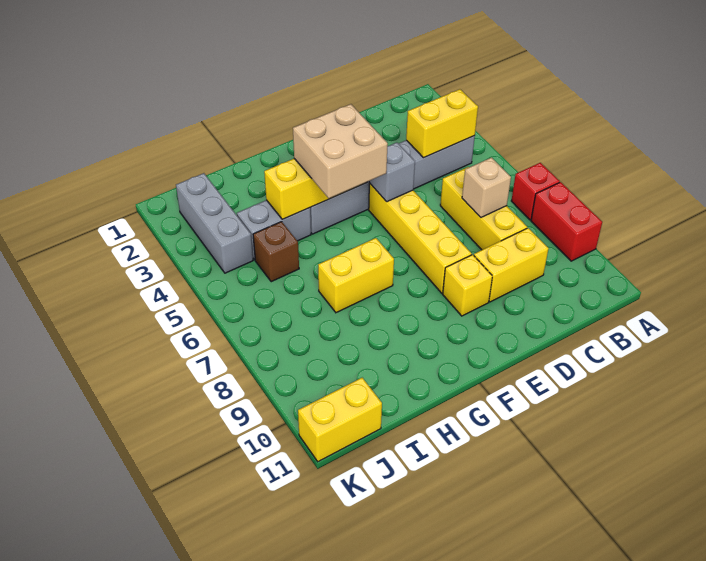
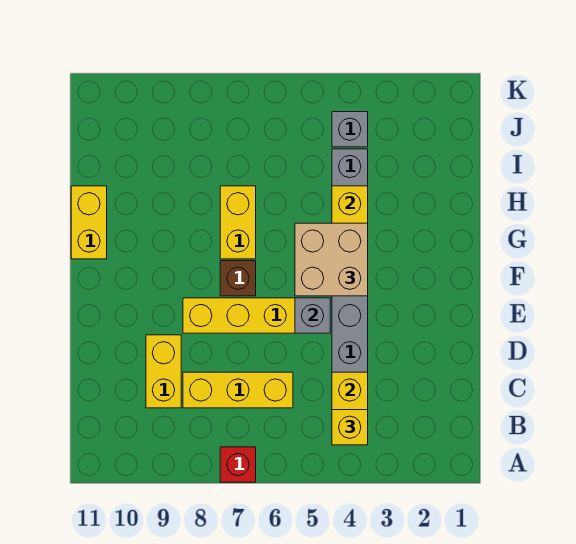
red 1x2 brick [531,182,602,261] -> none
tan 1x1 brick [462,158,511,217] -> none
yellow 1x1 brick [443,255,492,316] -> yellow 1x1 brick moved to [332,410,368,445]
brown 1x1 brick [253,222,299,282] -> brown 1x1 brick moved to [220,261,256,296]
grey 1x3 brick [176,173,253,273] -> grey 1x1 brick [332,112,368,147]
yellow 1x2 brick [298,378,382,462] -> yellow 1x2 brick moved to [71,186,107,259]

